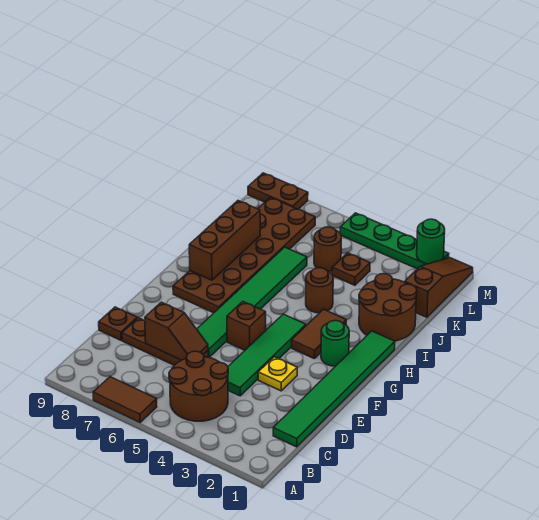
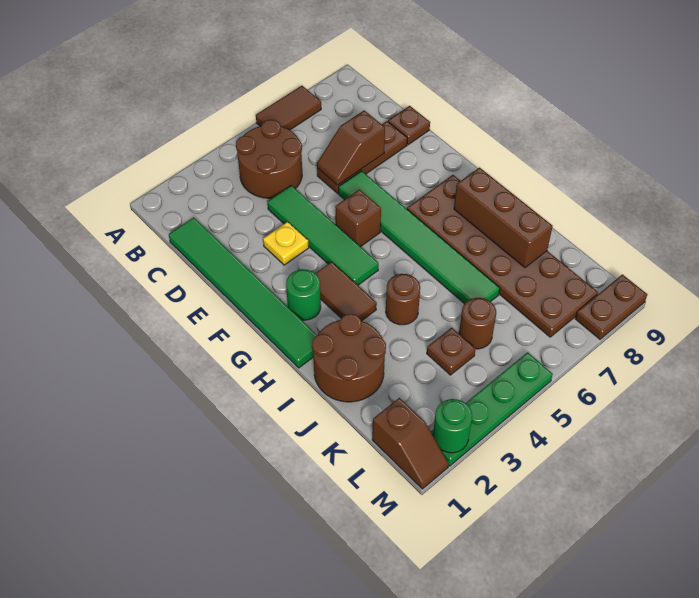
brown 1x3 slope [405,258,473,317] -> brown 1x2 slope [372,398,449,489]

